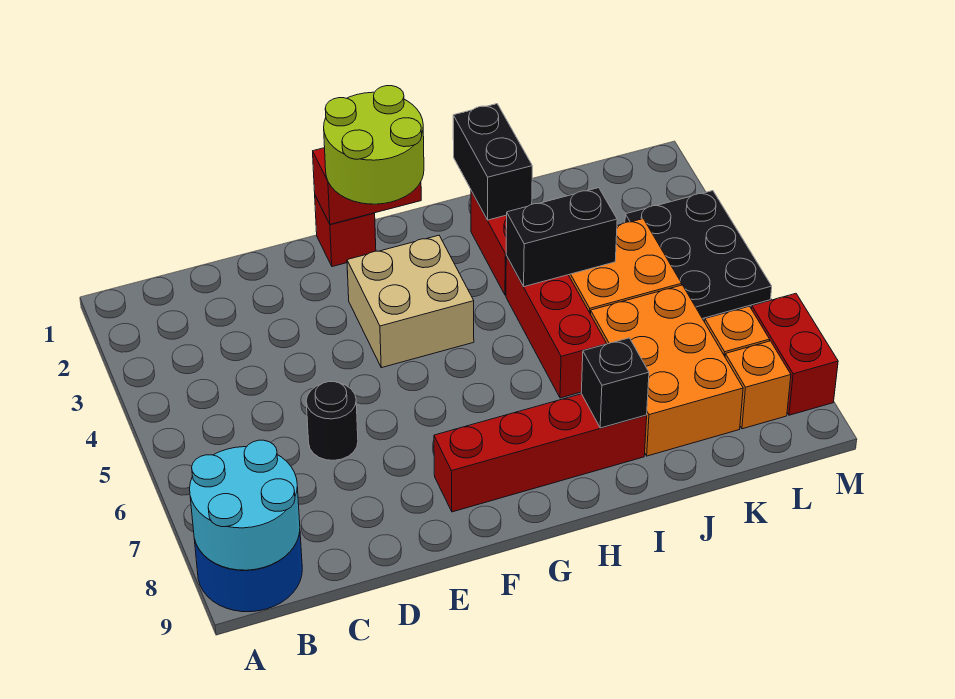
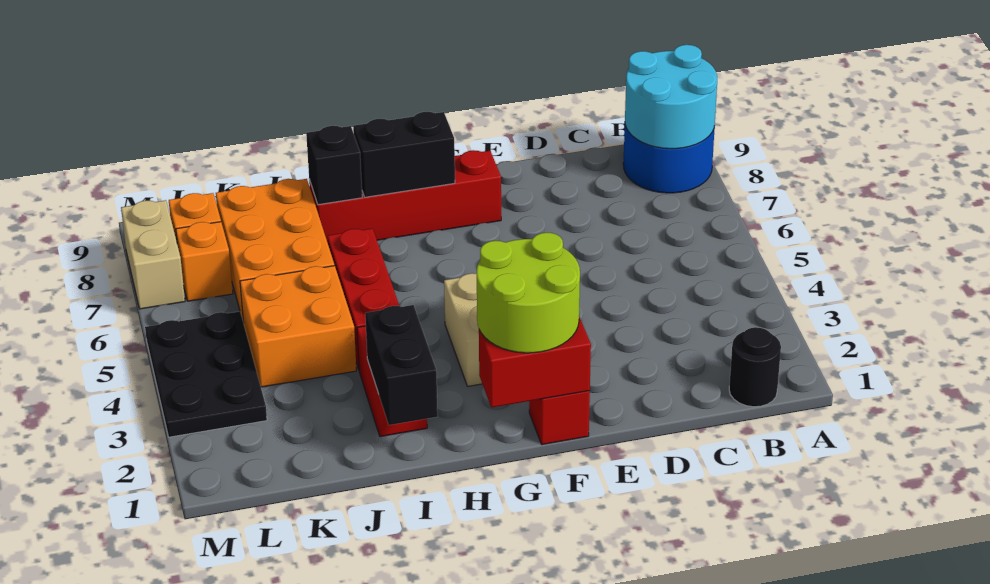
black 1x1 round brick [306,382,358,460] -> black 1x1 round brick moved to [729,327,781,407]
black 1x2 brick [506,188,617,287] -> black 1x2 brick moved to [353,112,455,197]
red 1x2 brick [752,294,838,415] -> tan 1x2 brick [121,200,185,309]

